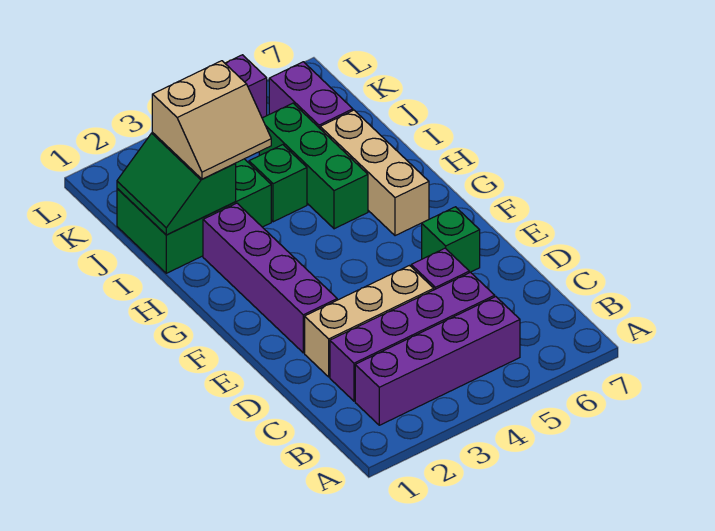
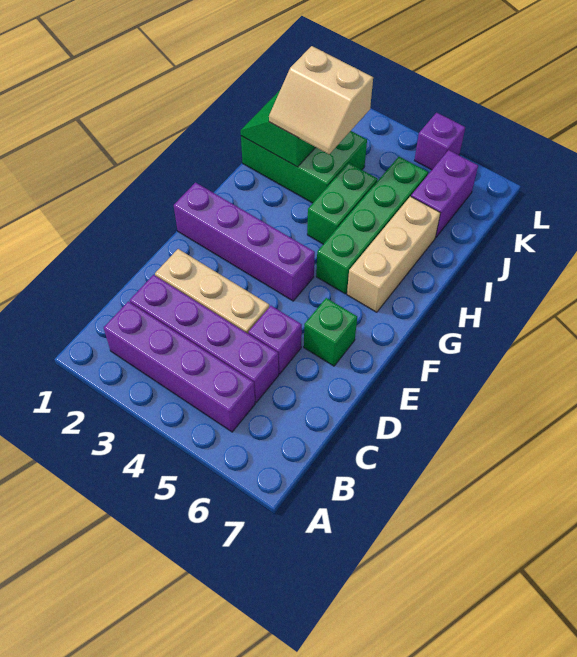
purple 1x4 brick [203,203,337,353] -> purple 1x4 brick turned to [174,183,315,301]
green 1x3 brick [259,103,368,229] -> green 1x4 brick [316,157,428,294]
green 1x1 brick [249,145,307,222] -> green 1x2 brick [307,163,378,244]

